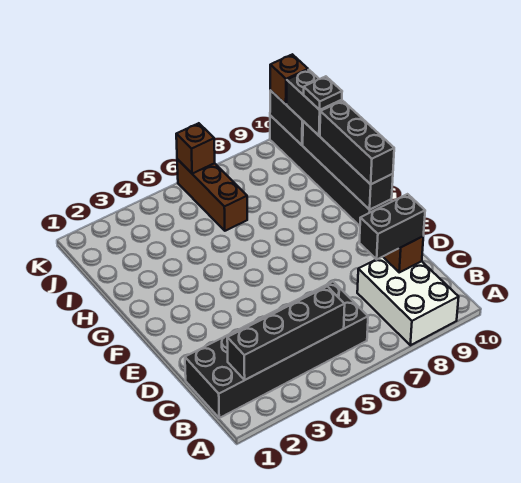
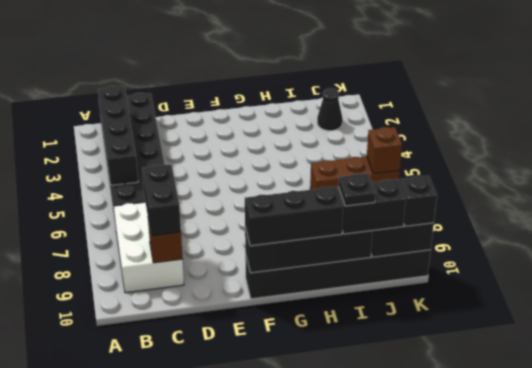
white 2x3 brick [357,257,459,345] -> white 2x3 brick turned to [114,202,184,293]
none -> black 1x1 cone [317,88,343,131]
brown 1x1 brick [270,54,308,104] -> black 1x1 brick [400,175,437,226]

